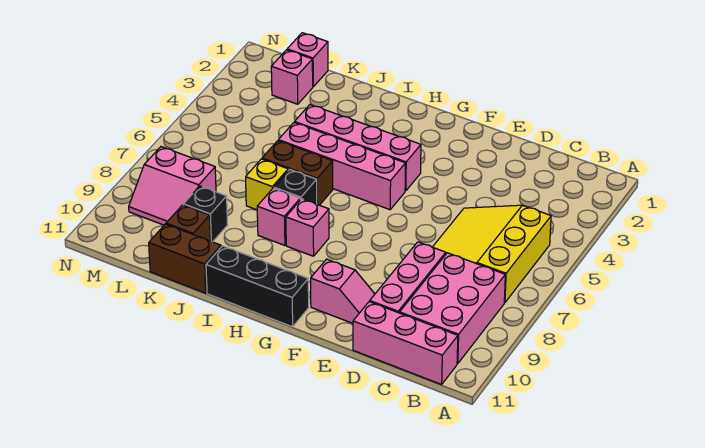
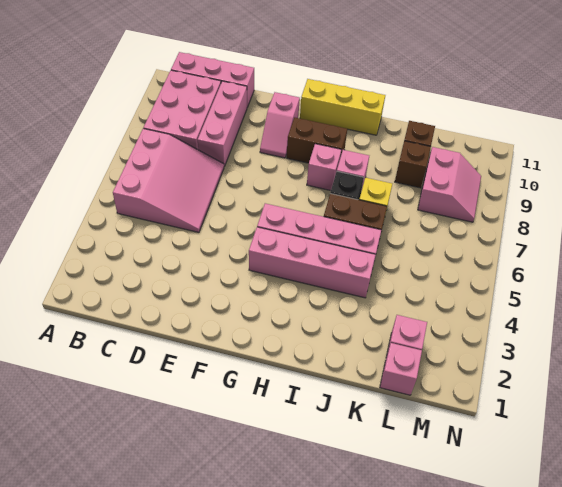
yellow 3x3 slope [433,205,551,303] -> pink 3x3 slope [113,128,224,232]
pink 1x2 slope [311,259,375,323] -> pink 1x2 slope turned to [260,92,300,158]
black 1x3 brick [206,246,309,327] -> yellow 1x3 brick [300,79,385,135]
brown 1x2 brick [149,224,221,293] -> brown 1x2 brick moved to [287,117,347,163]
black 1x1 brick [183,186,228,242] -> brown 1x1 brick [395,141,431,188]
pink 2x2 slope [129,147,216,225] -> pink 2x2 slope turned to [418,147,481,222]

